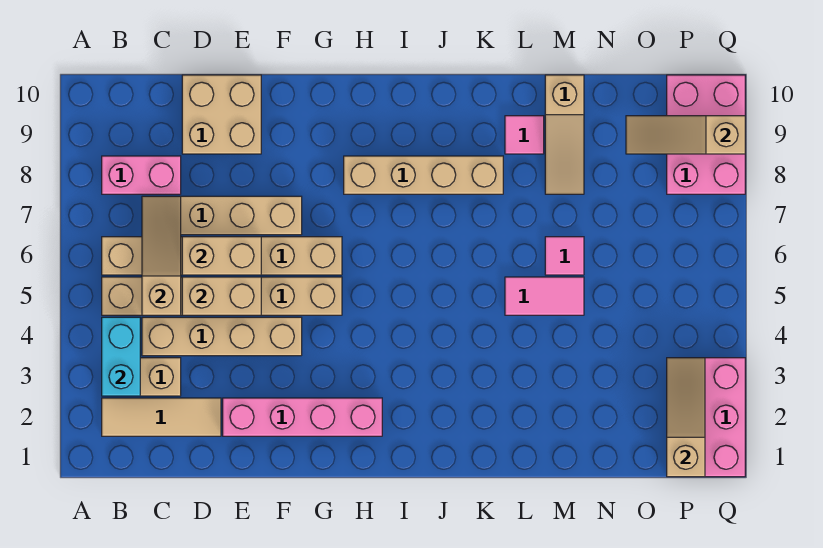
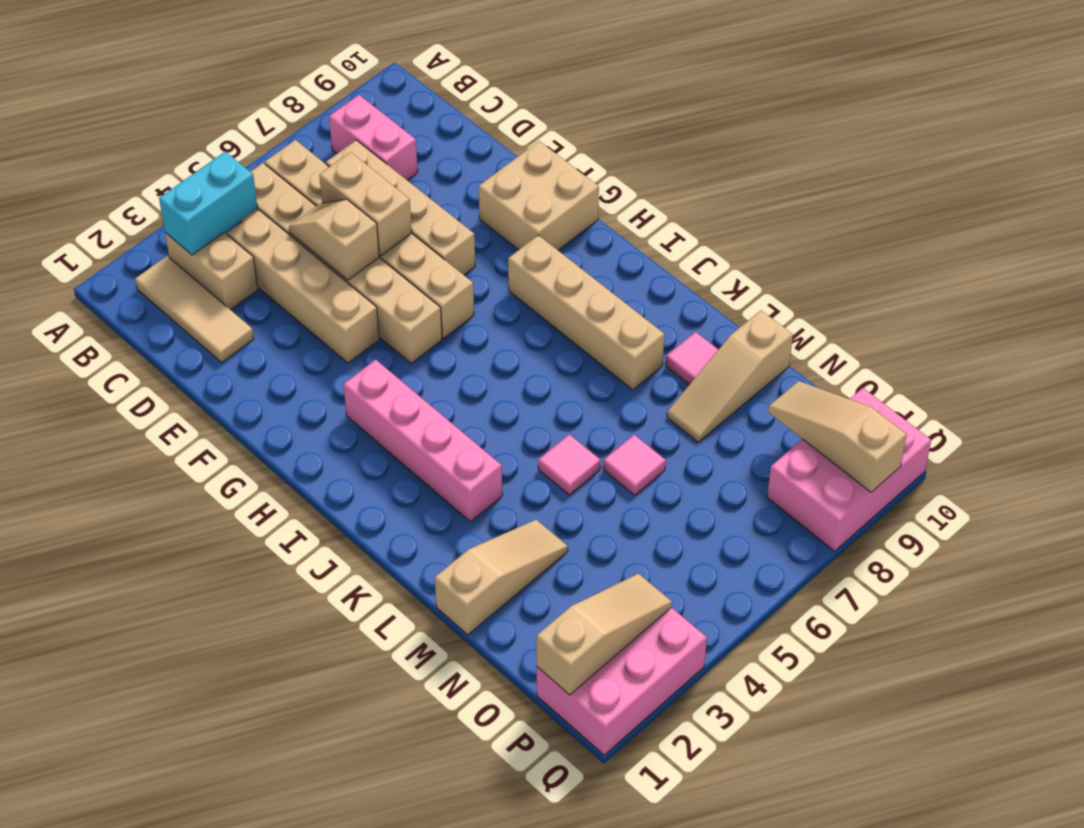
tan 1x3 slope [142,196,181,315] -> tan 1x3 slope moved to [435,520,568,635]
tan 1x2 brick [182,277,261,315] -> tan 1x2 slope [289,199,379,280]
tan 2x2 brick [182,75,261,154] -> tan 2x2 brick moved to [479,141,599,250]
pink 1x4 brick [223,398,382,436] -> pink 1x4 brick moved to [343,360,502,522]
pink 1x2 tile [505,277,584,315] -> pink 1x1 tile [538,434,600,495]

